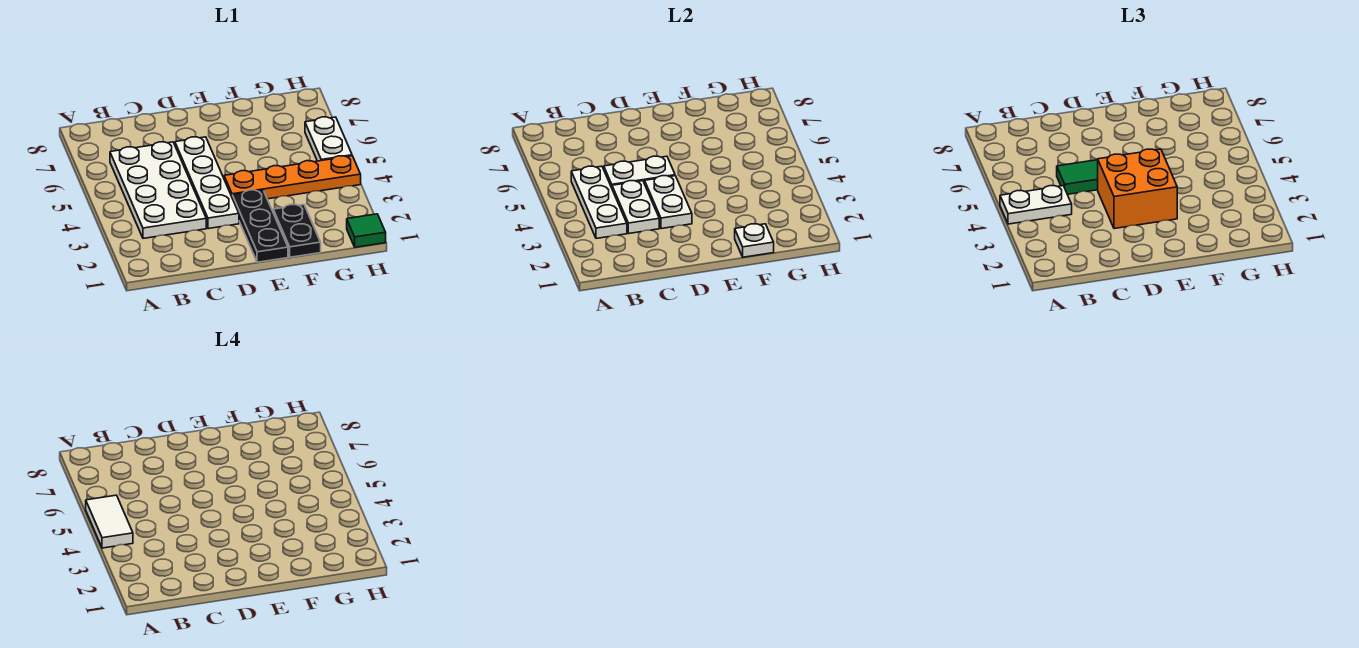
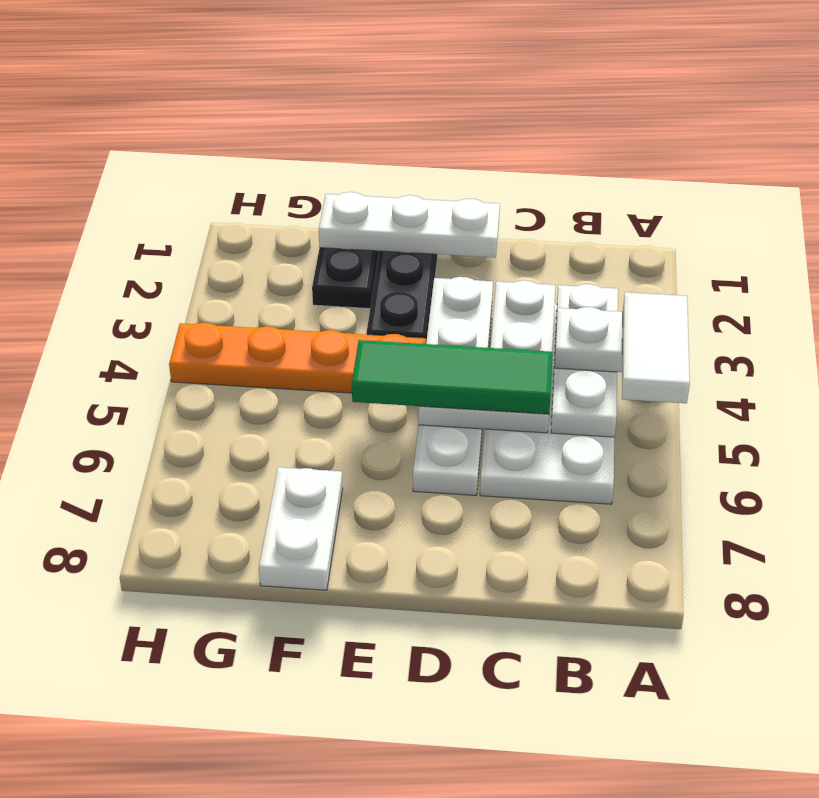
orange 2x2 brick [1098,149,1177,229] -> none
white 1x1 plate [735,224,774,257] -> white 1x3 plate [319,192,500,258]
green 1x1 tile [347,214,386,247] -> none
white 1x2 plate [305,117,352,161] -> white 1x2 plate moved to [259,467,343,590]

